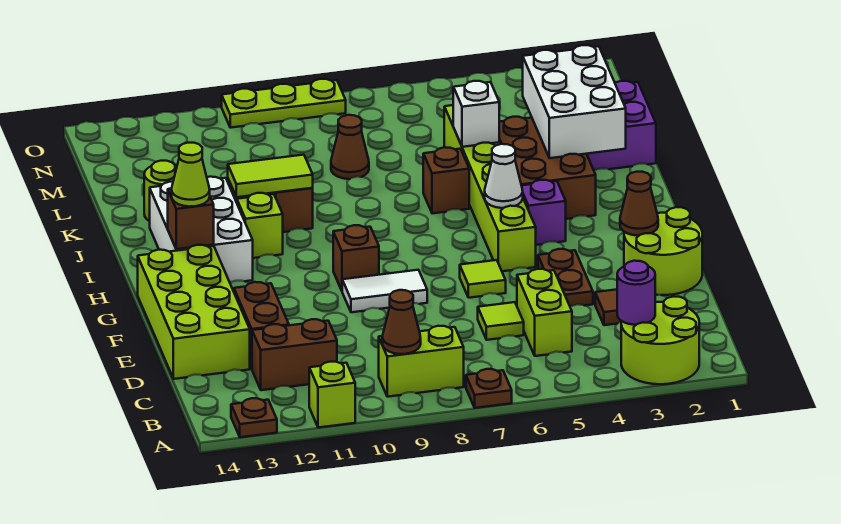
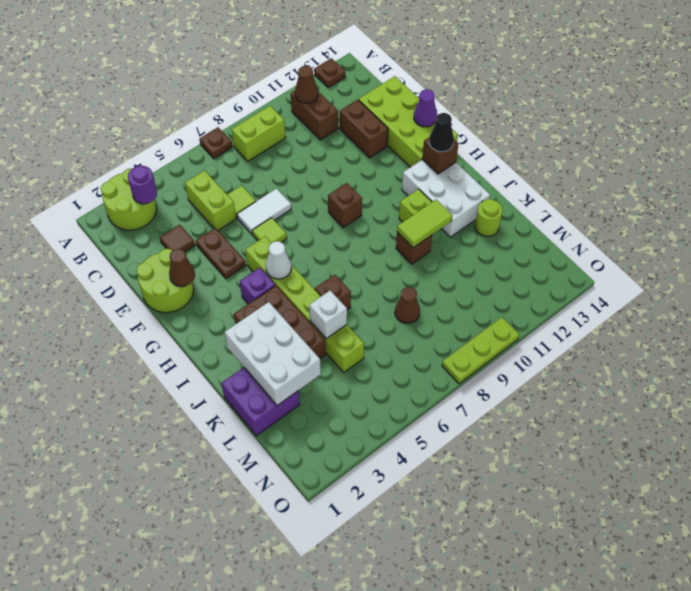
lime 1x1 brick [309,362,355,428] -> none
brown 1x1 cone [382,290,421,354] -> brown 1x1 cone moved to [295,66,318,103]
brown 1x2 brick [252,319,337,390] -> brown 1x2 brick turned to [290,91,338,140]
white 1x2 tile [342,270,427,312] -> white 1x2 tile moved to [237,189,291,235]
none -> purple 1x1 cone [414,89,437,127]
lime 1x1 cone [172,143,210,207] -> black 1x1 cone [429,113,454,152]

